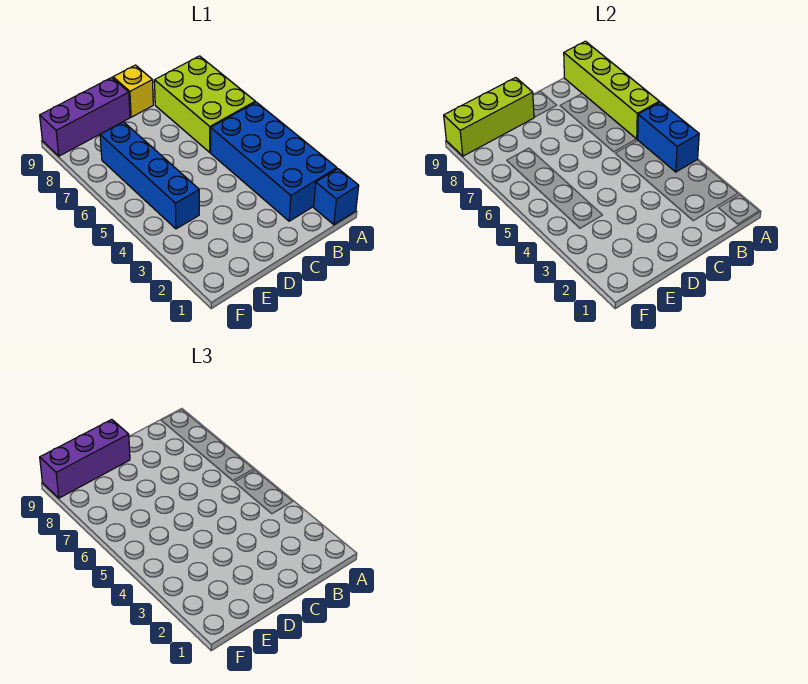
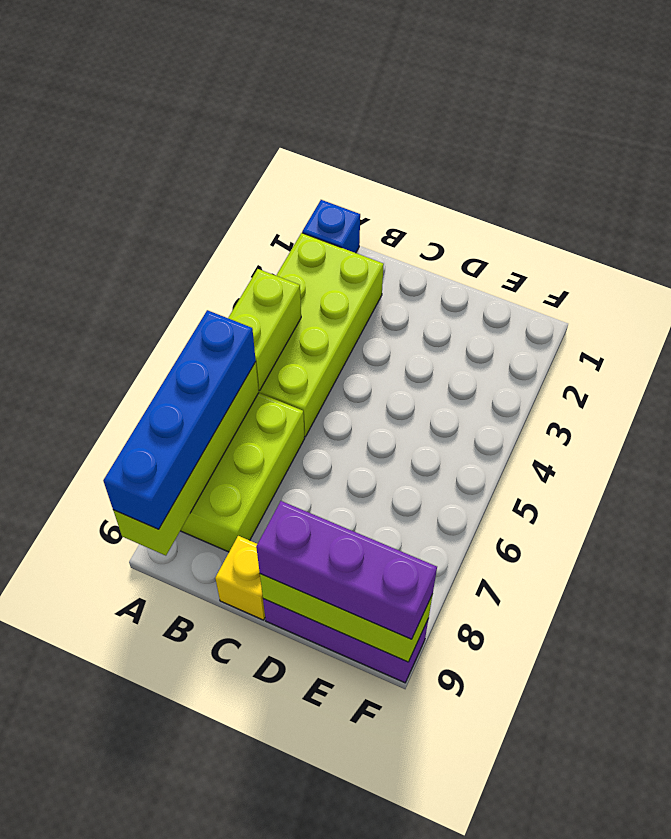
blue 2x4 brick [211,102,337,221] -> lime 2x4 brick [259,233,384,437]
blue 1x2 brick [638,102,699,172] -> lime 1x2 brick [228,269,301,390]
blue 1x4 brick [100,122,199,229] -> blue 1x4 brick moved to [103,310,256,529]

